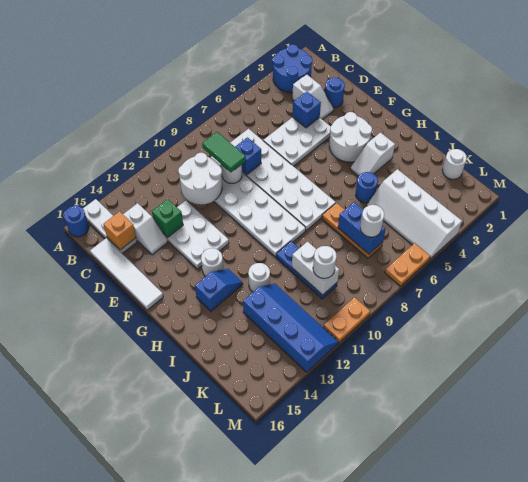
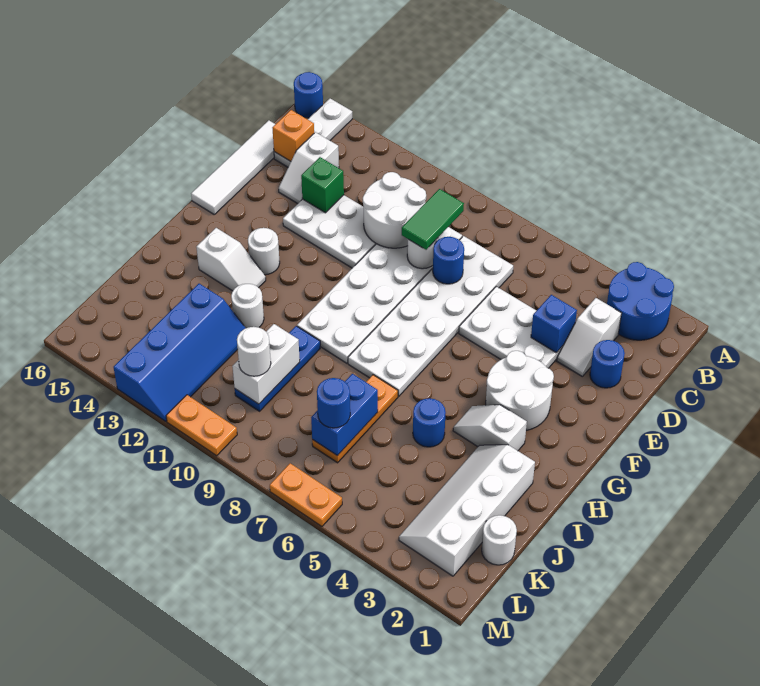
blue 1x1 brick [235,137,261,175] -> blue 1x1 round brick [433,237,464,284]
white 2x3 plate [163,201,229,269] -> white 2x3 plate turned to [283,195,376,268]
blue 1x2 slope [195,269,243,311] -> white 1x2 slope [196,228,266,291]
white 2x4 slope [367,169,462,259] -> white 2x4 slope moved to [399,445,535,576]
white 1x1 round brick [360,205,384,237] -> blue 1x1 round brick [317,378,350,428]

